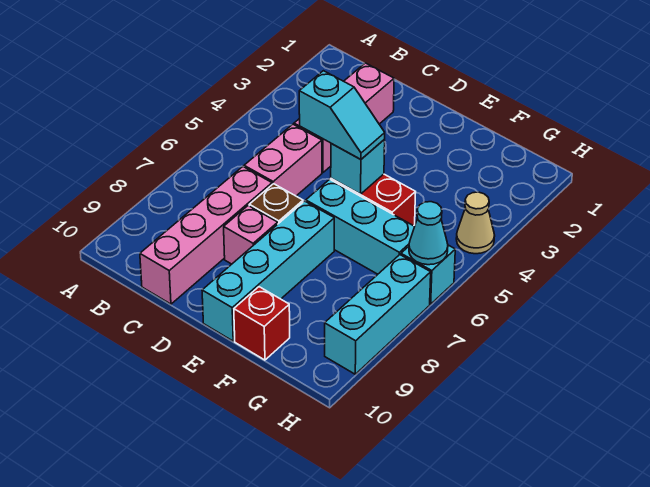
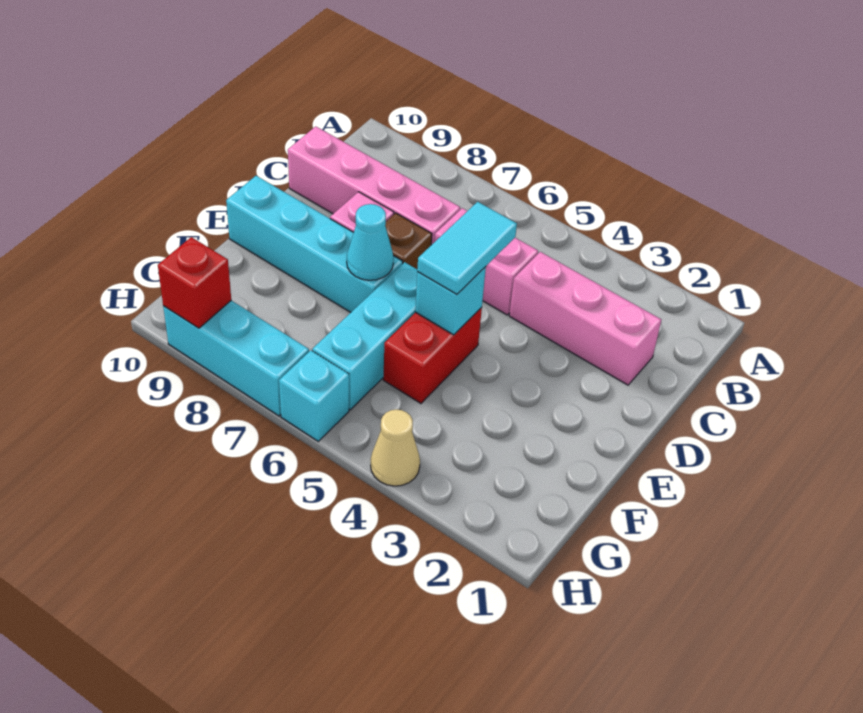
cyan 1x2 slope [299,71,385,159] -> cyan 1x2 tile [417,202,517,294]
red 1x1 brick [234,287,290,360] -> red 1x1 brick moved to [158,237,231,328]
cyan 1x1 cone [409,202,448,265] -> cyan 1x1 cone moved to [347,204,394,280]

